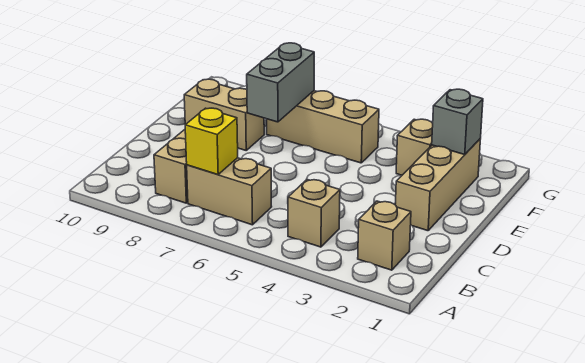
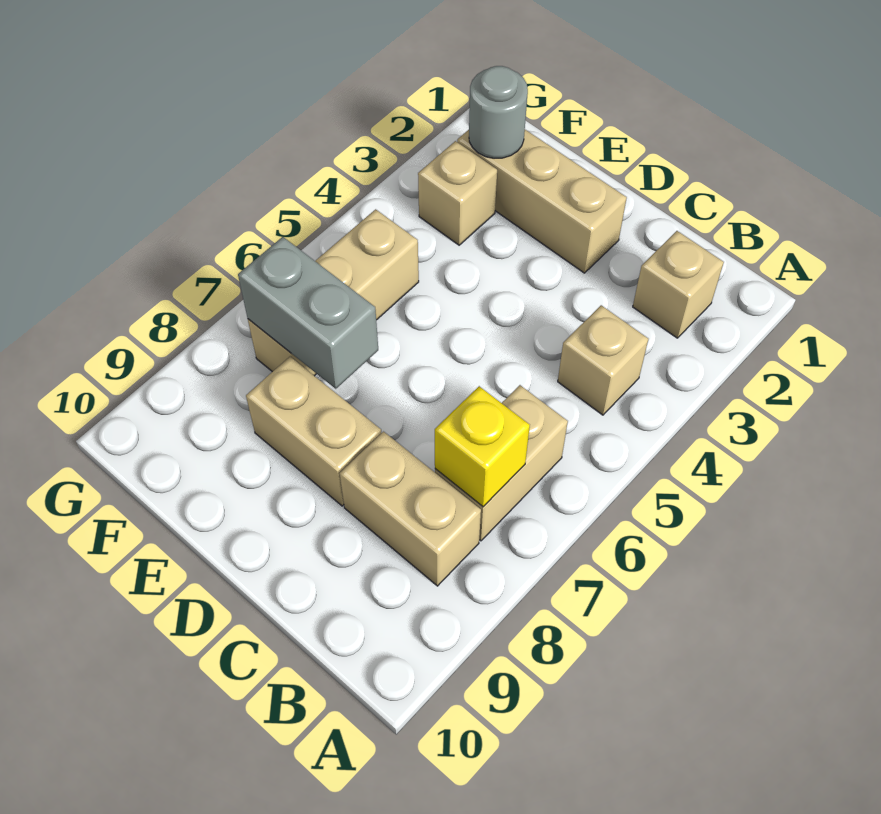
tan 1x2 brick [184,79,264,150] -> tan 1x2 brick turned to [246,357,381,506]
grey 1x1 brick [432,89,483,154] -> grey 1x1 round brick [469,66,528,158]

